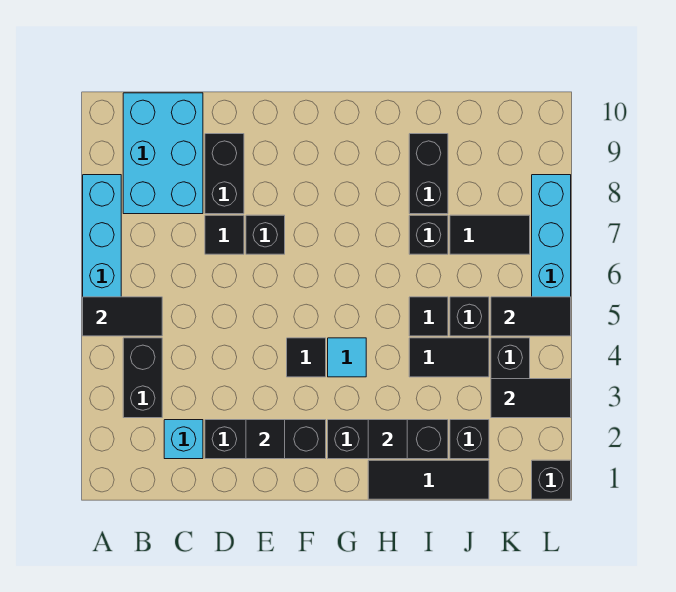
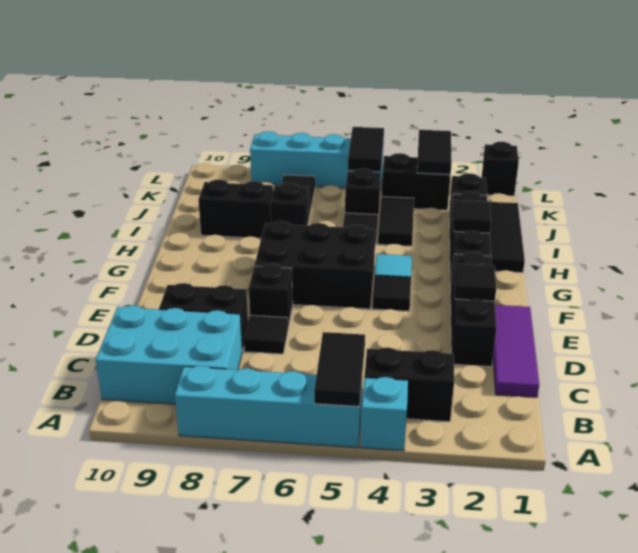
none -> purple 1x3 tile [493,305,539,397]
cyan 1x1 brick [164,420,203,459] -> cyan 1x1 brick moved to [360,377,408,451]
none -> black 2x3 brick [255,221,376,309]

